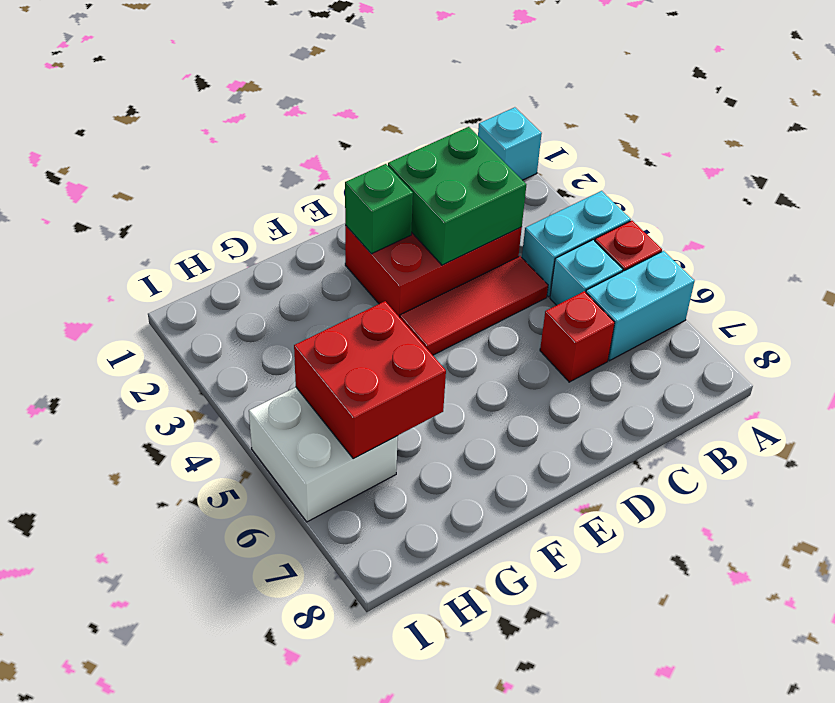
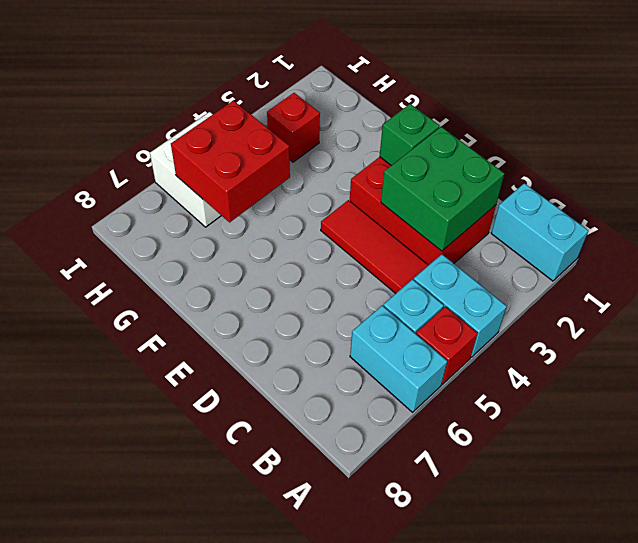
cyan 1x1 brick [478,107,542,180] -> cyan 1x2 brick [491,183,589,281]
red 1x1 brick [540,291,615,382] -> red 1x1 brick moved to [267,93,320,162]

